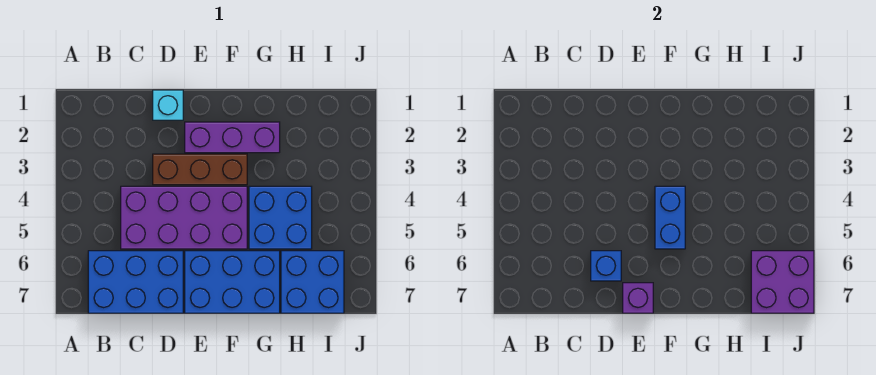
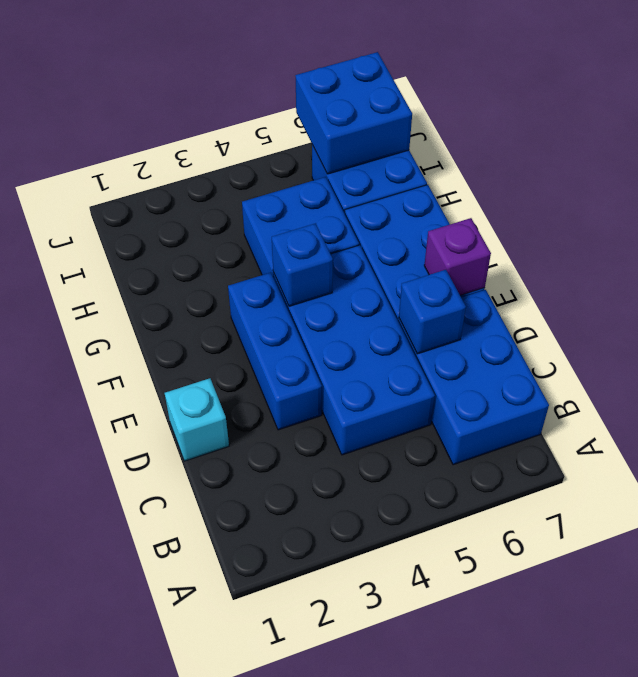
purple 2x4 brick [121,186,247,249] -> blue 2x4 brick [273,245,435,455]
brown 1x3 brick [153,154,247,185] -> blue 1x3 brick [228,273,322,430]
purple 1x3 brick [185,122,280,153] -> none
blue 1x2 brick [655,186,685,249] -> blue 1x1 brick [272,224,333,306]
purple 2x2 brick [751,251,814,313] -> blue 2x2 brick [295,52,412,174]

